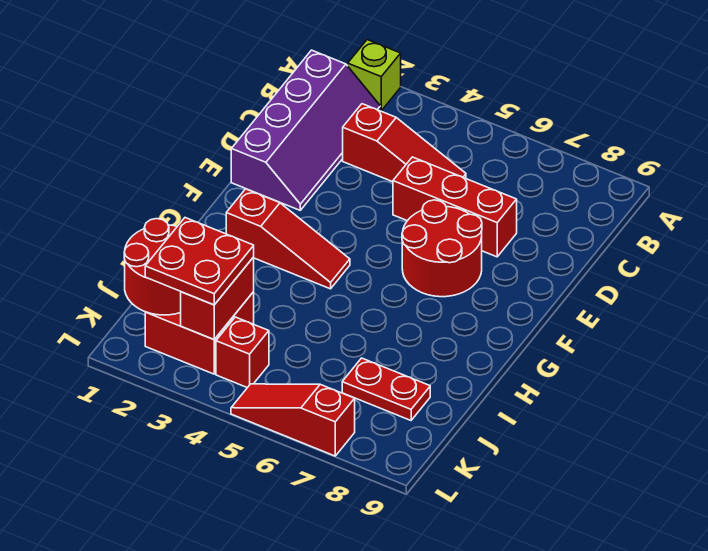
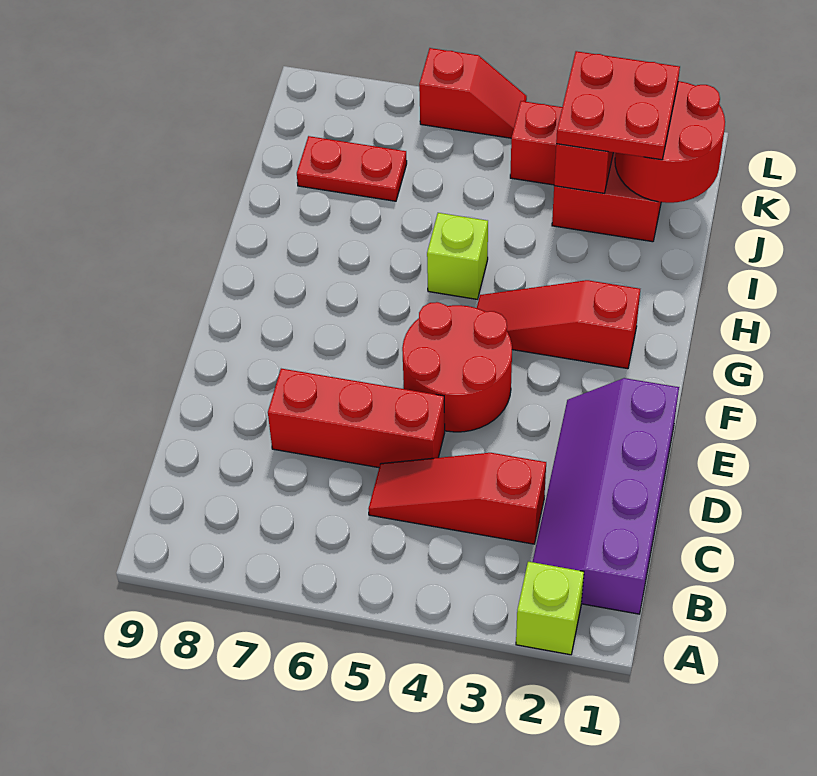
red 2x2 round brick [402,200,482,297] -> red 2x2 round brick moved to [402,302,512,432]
none -> lime 1x1 brick [427,213,488,299]
red 1x3 slope [231,384,355,456] -> red 1x2 slope [419,48,527,138]

